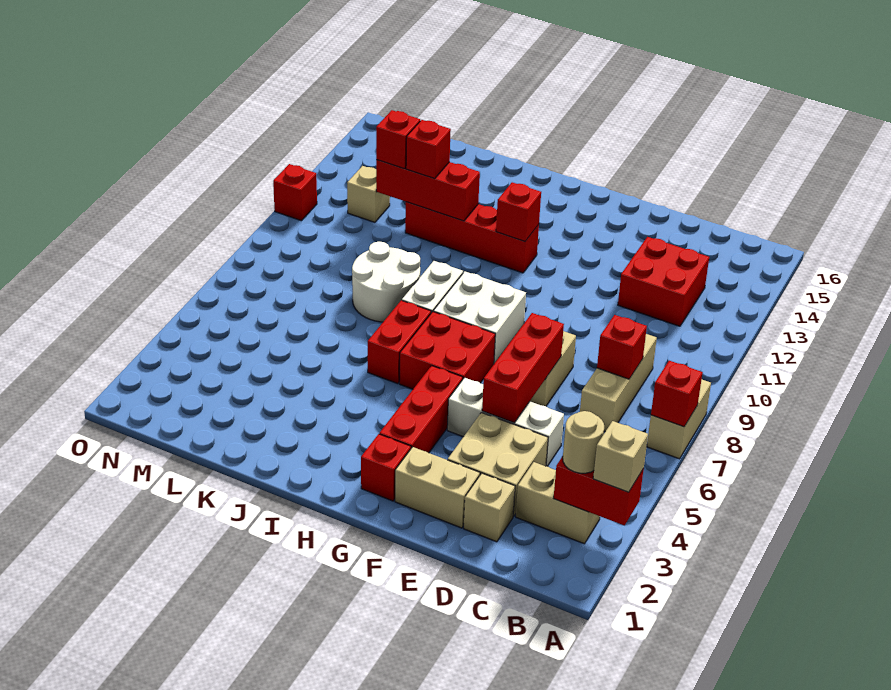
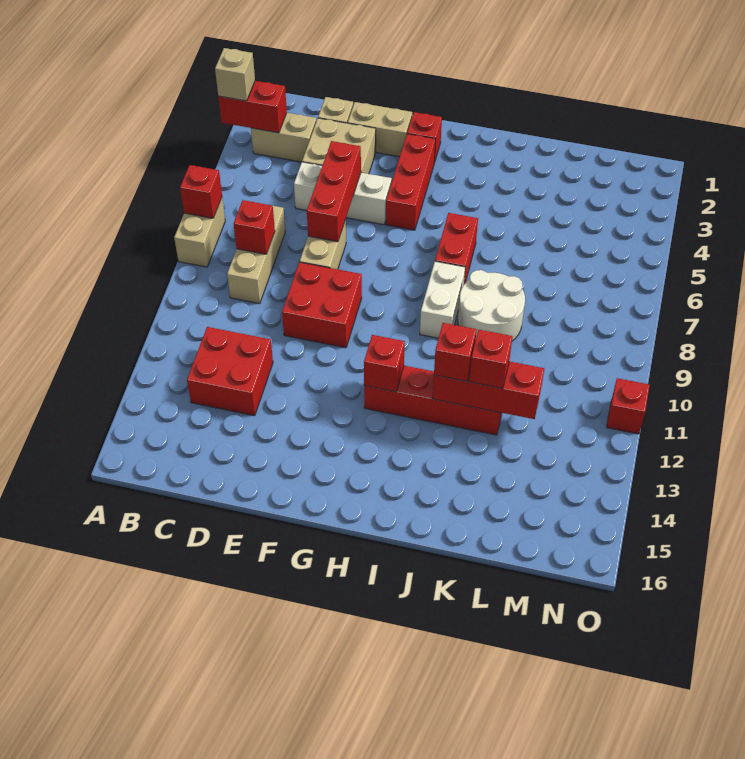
tan 1x1 round brick [563,411,604,473] -> none
red 2x2 brick [399,312,495,389] -> red 2x2 brick moved to [282,262,362,348]
white 2x2 brick [433,272,526,363] -> none
red 1x1 brick [376,110,420,169] -> red 1x1 brick moved to [434,323,477,381]
tan 1x1 brick [347,166,390,222] -> none

